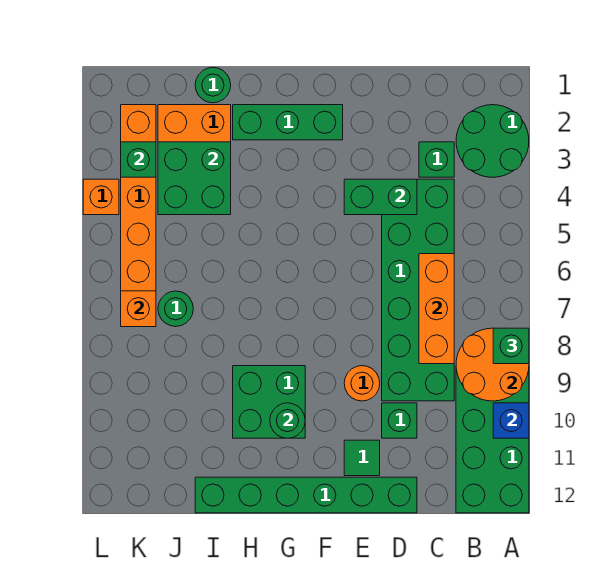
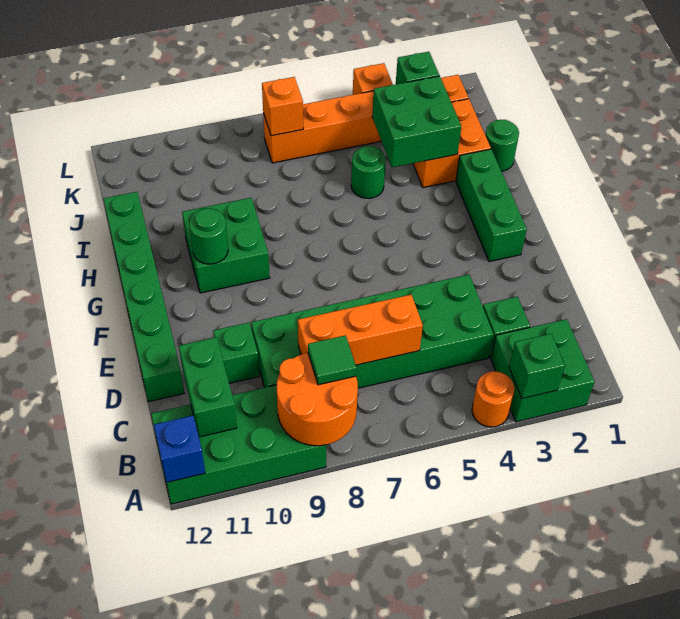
green 2x2 round brick [456,105,529,177] -> green 2x2 brick [491,319,594,422]
green 1x1 brick [493,328,529,364] -> green 1x1 brick moved to [509,334,565,399]
blue 1x1 brick [493,403,529,438] -> blue 1x1 brick moved to [154,415,205,482]
green 1x2 brick [344,179,417,215] -> green 1x2 brick moved to [179,337,237,437]
orange 1x1 round brick [344,366,380,401] -> orange 1x1 round brick moved to [472,371,515,427]
green 1x1 tile [344,440,380,476] -> green 1x1 tile moved to [308,335,357,385]
green 1x1 round brick [158,291,193,327] -> green 1x1 round brick moved to [351,146,386,198]

